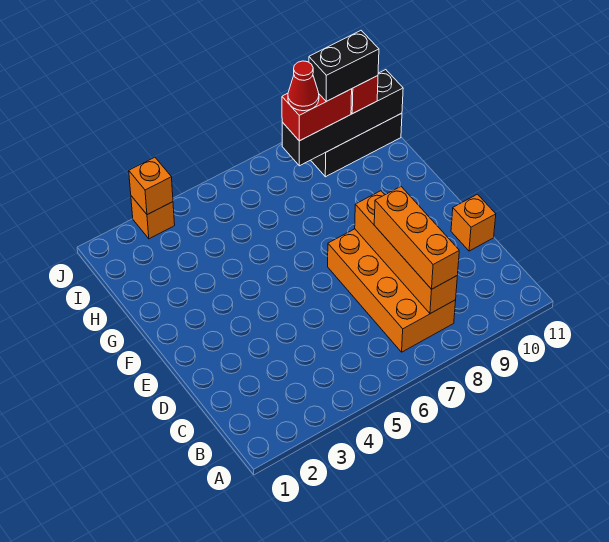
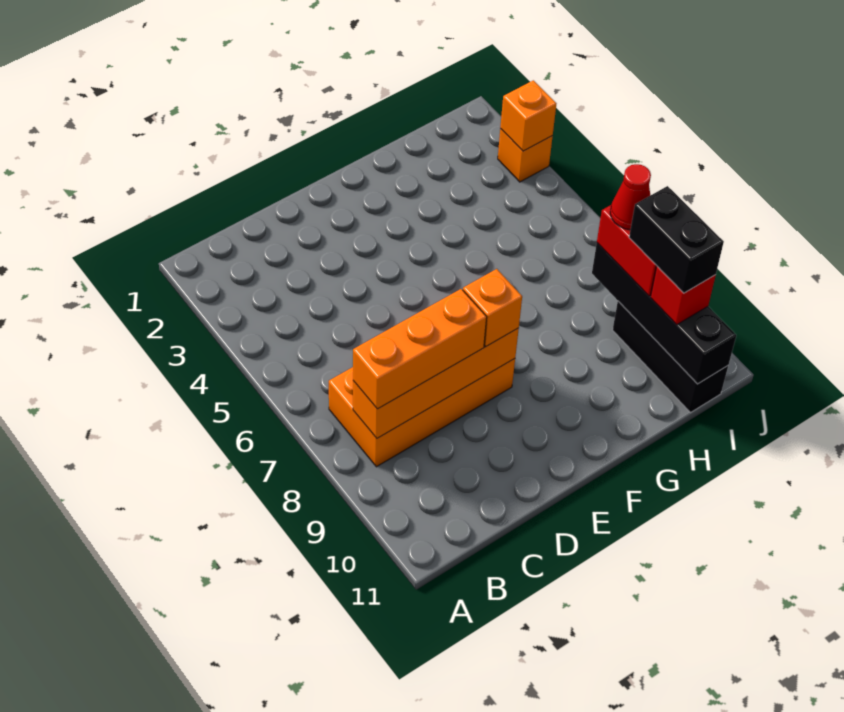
orange 1x1 brick [451,194,496,251] -> orange 1x1 brick moved to [463,269,522,347]

